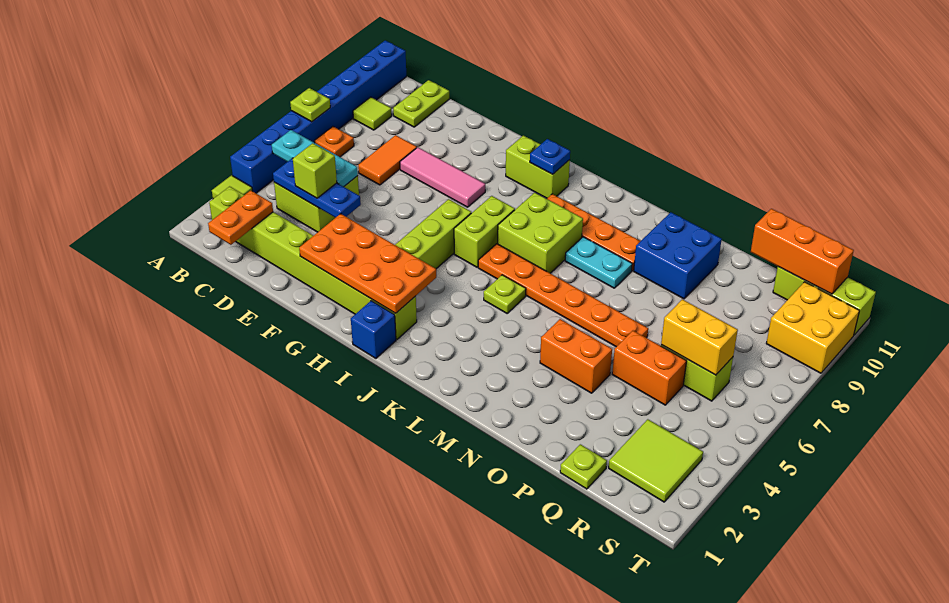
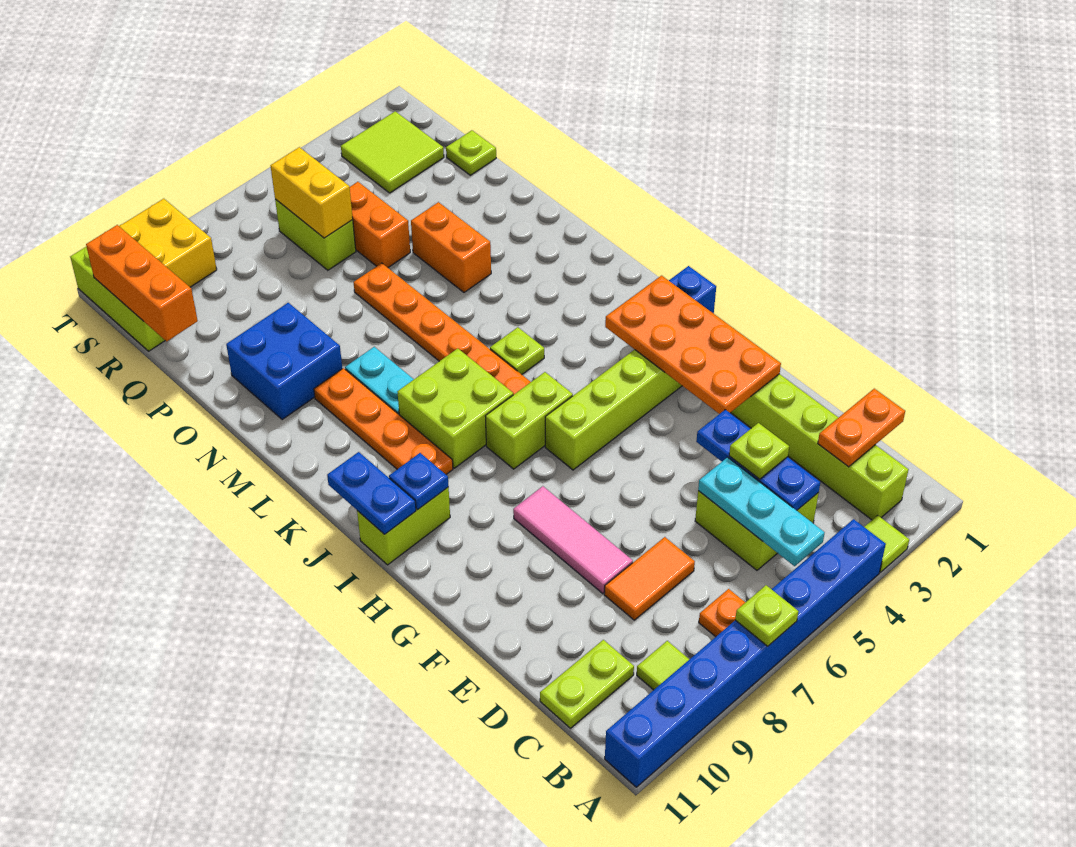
lime 1x1 brick [293,143,337,198] -> lime 1x1 plate [729,423,789,479]
lime 1x2 brick [506,136,570,198] -> lime 1x2 brick turned to [357,487,450,565]
none -> blue 1x2 plate [327,452,416,534]

